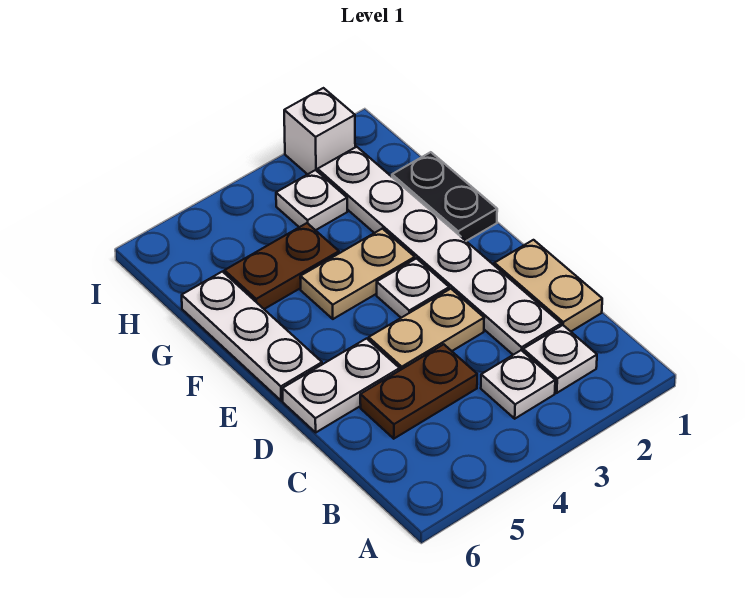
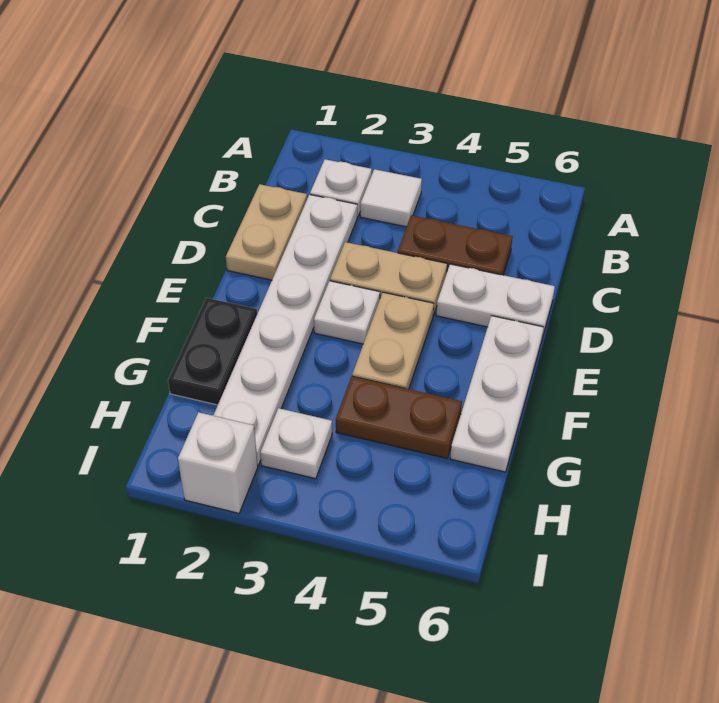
white 1x1 plate [481,350,555,419] -> white 1x1 tile [360,169,422,227]
tan 1x2 plate [300,229,415,319] -> tan 1x2 plate turned to [352,292,434,389]

